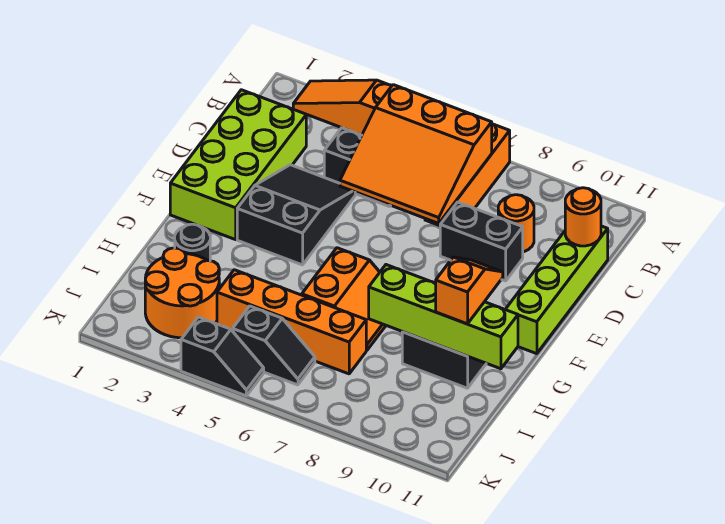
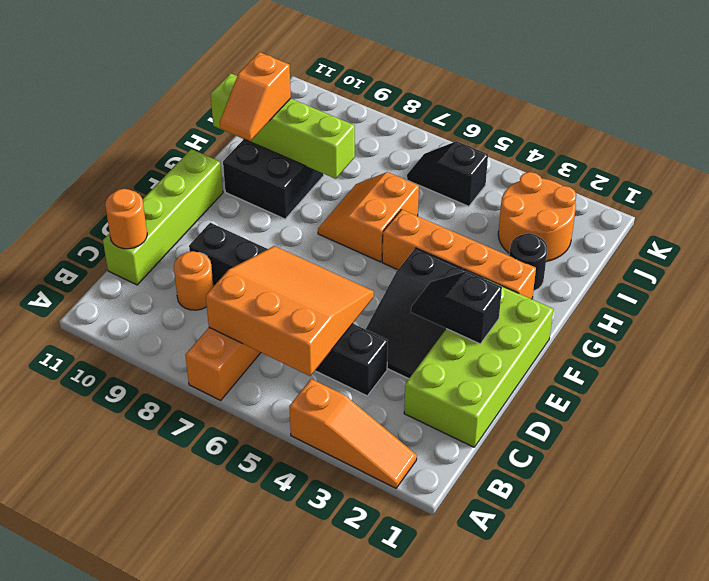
orange 1x4 brick [217,270,366,374] -> orange 1x4 brick moved to [382,209,536,299]
black 1x2 slope [181,317,264,396] -> black 1x2 slope moved to [411,271,502,344]

